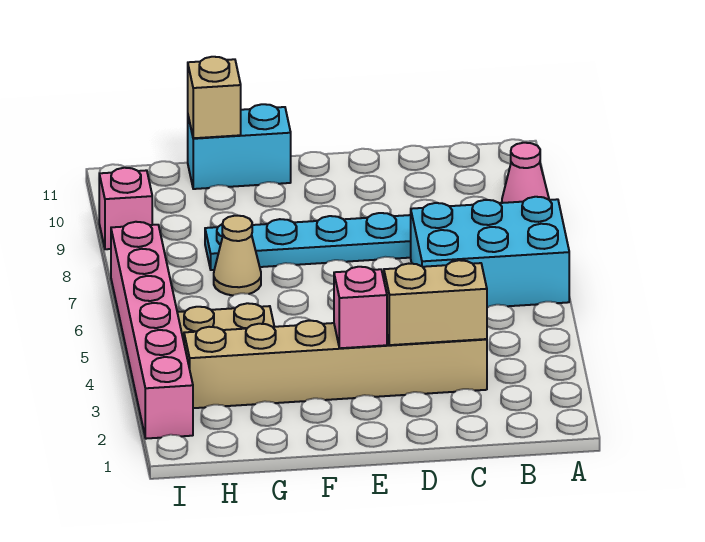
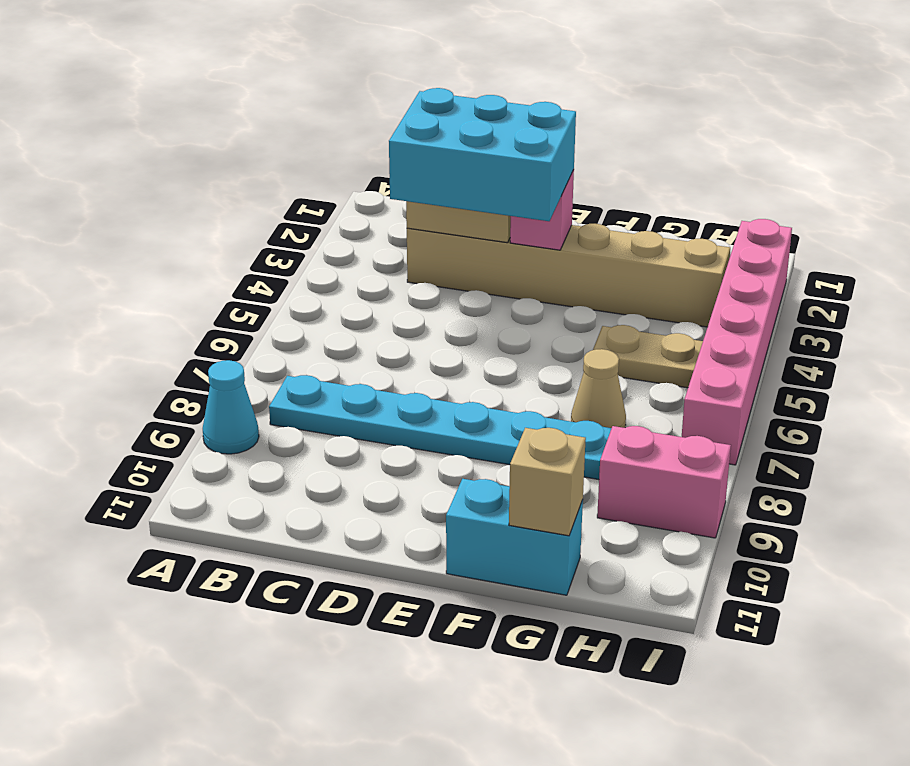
cyan 2x3 brick [411,197,569,308] -> cyan 2x3 brick moved to [389,88,576,221]
pink 1x1 cone [502,143,549,203] -> cyan 1x1 cone [203,360,259,454]
pink 1x1 brick [99,168,152,249] -> pink 1x2 brick [597,426,731,538]

